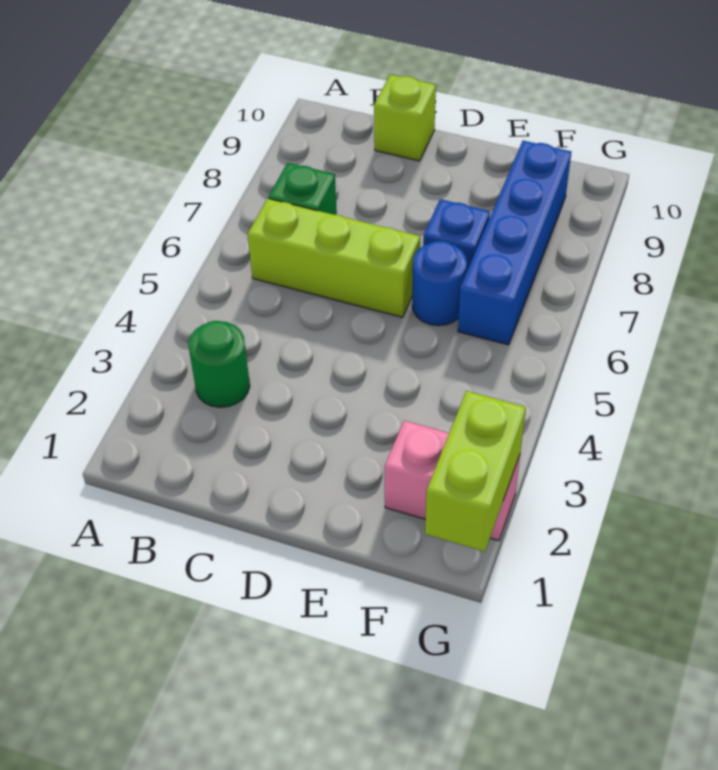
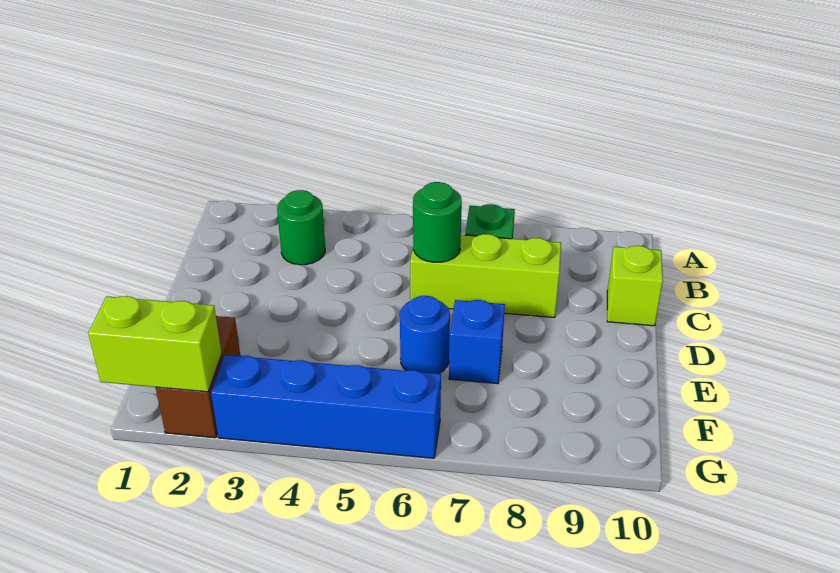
lime 1x3 brick [248,198,420,317] -> lime 1x3 brick turned to [410,234,561,318]
none -> green 1x1 round brick [413,182,462,262]
pink 1x2 brick [385,421,520,541] -> brown 1x2 brick [156,316,240,438]
blue 1x4 brick [458,141,571,345] -> blue 1x4 brick moved to [211,355,441,458]

